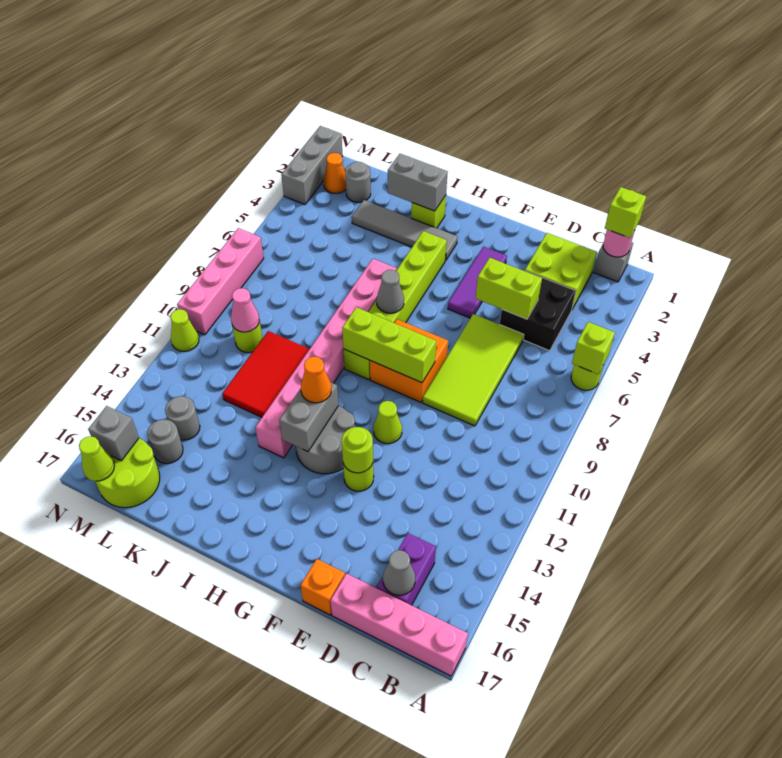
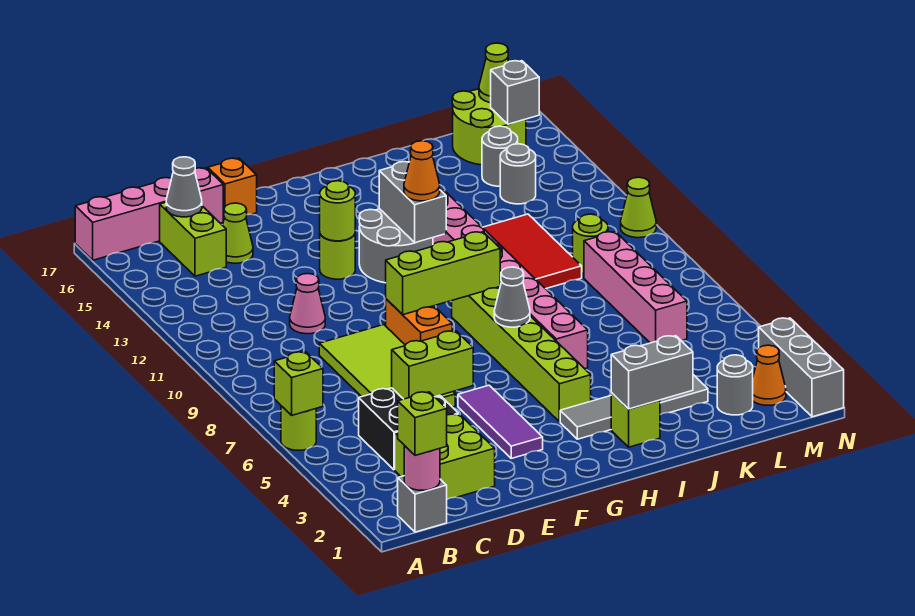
purple 1x2 brick [377,533,436,605] -> lime 1x2 brick [160,202,226,276]
orange 2x2 brick [370,319,448,402] -> orange 1x2 brick [386,299,452,345]
lime 1x1 cone [373,401,402,444] -> lime 1x1 cone moved to [223,203,253,263]
pink 1x1 cone [231,288,259,332] -> pink 1x1 cone moved to [290,274,325,334]
pink 1x4 brick [177,228,264,335] -> pink 1x4 brick moved to [584,232,687,343]

